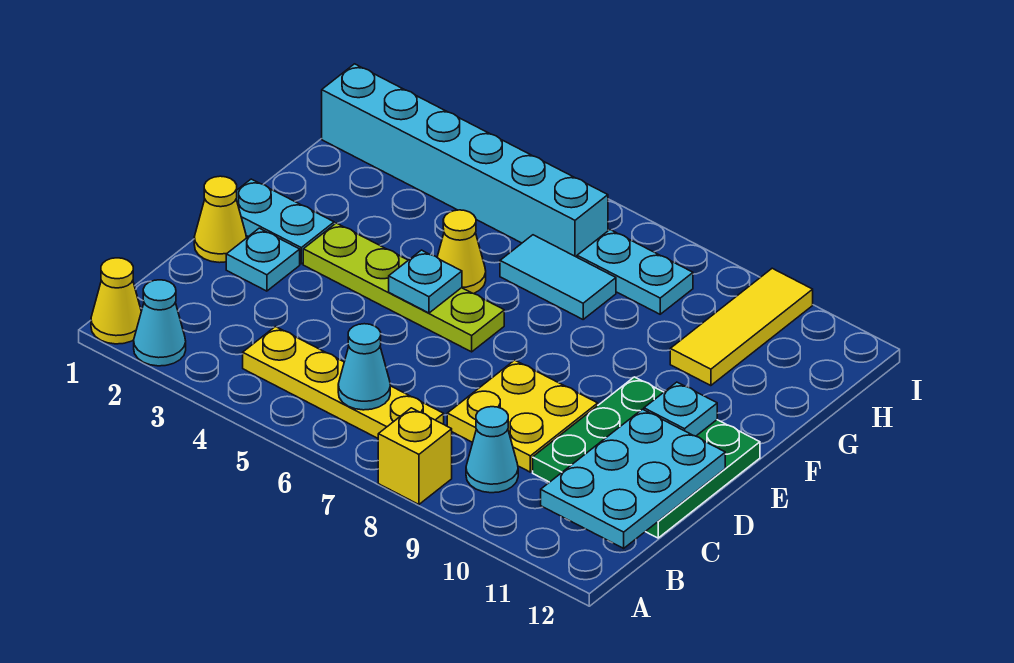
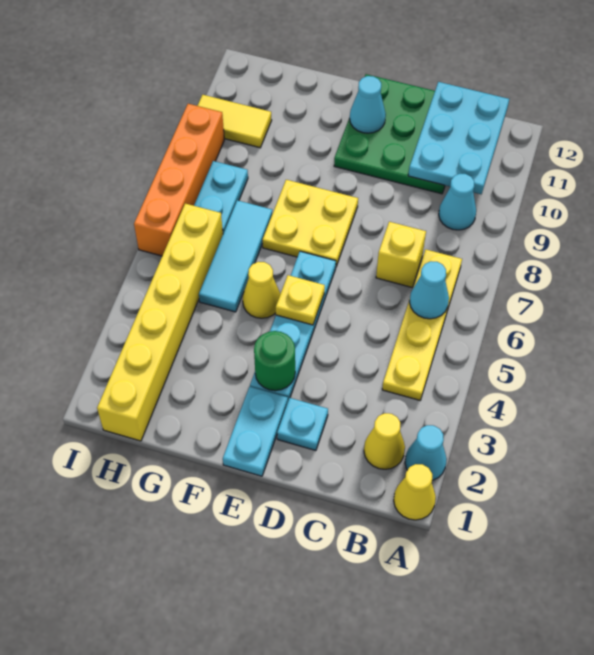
yellow 1x1 brick [378,408,452,504] -> yellow 1x1 brick moved to [376,222,426,287]
cyan 2x3 plate [541,409,725,548] -> cyan 2x3 plate turned to [408,82,509,194]
yellow 2x2 plate [447,360,598,472] -> yellow 2x2 plate moved to [263,180,358,266]
yellow 1x1 cone [194,176,246,263] -> yellow 1x1 cone moved to [364,413,405,469]
lime 1x4 plate [303,223,504,352] -> cyan 1x4 plate [250,251,336,400]
none -> green 1x1 round brick [254,331,295,391]
cyan 1x1 plate [389,250,462,313] -> yellow 1x1 plate [276,275,325,325]
cyan 1x1 plate [644,382,717,436] -> cyan 1x1 cone [350,76,386,133]
cyan 1x2 tile [500,235,616,319] -> cyan 1x3 tile [199,200,272,312]
yellow 1x3 tile [670,268,813,386] -> yellow 1x2 tile [198,95,272,148]
cyan 1x6 brick [322,64,608,257] -> yellow 1x6 brick [97,204,223,441]
none -> orange 1x4 brick [134,104,224,256]

